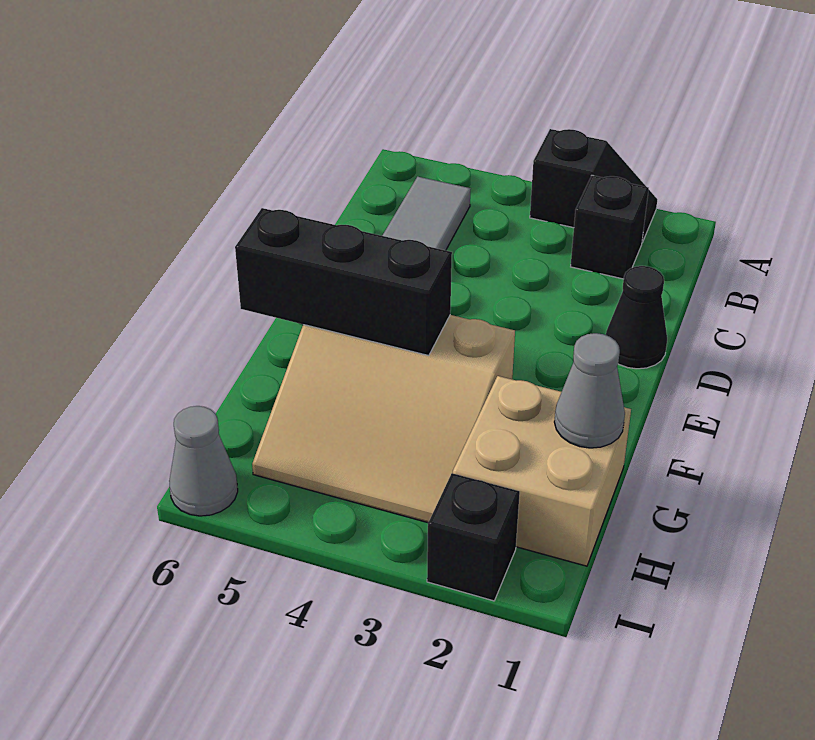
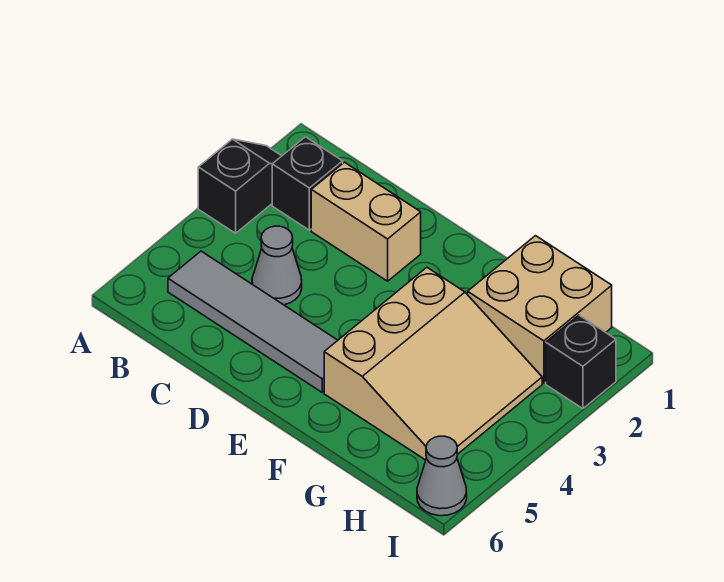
none -> tan 1x2 brick [311,162,421,281]
black 1x1 cone [606,266,667,369] -> none
black 1x3 brick [235,208,452,356] -> none
grey 1x1 cone [554,333,625,448] -> grey 1x1 cone moved to [252,226,302,305]

